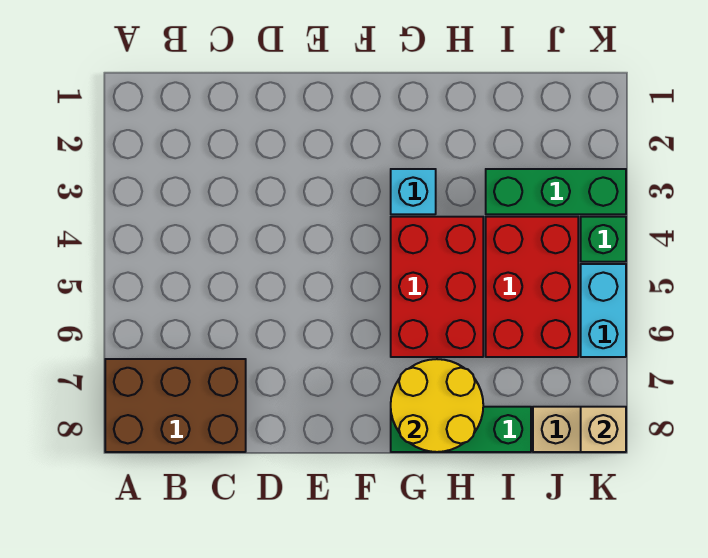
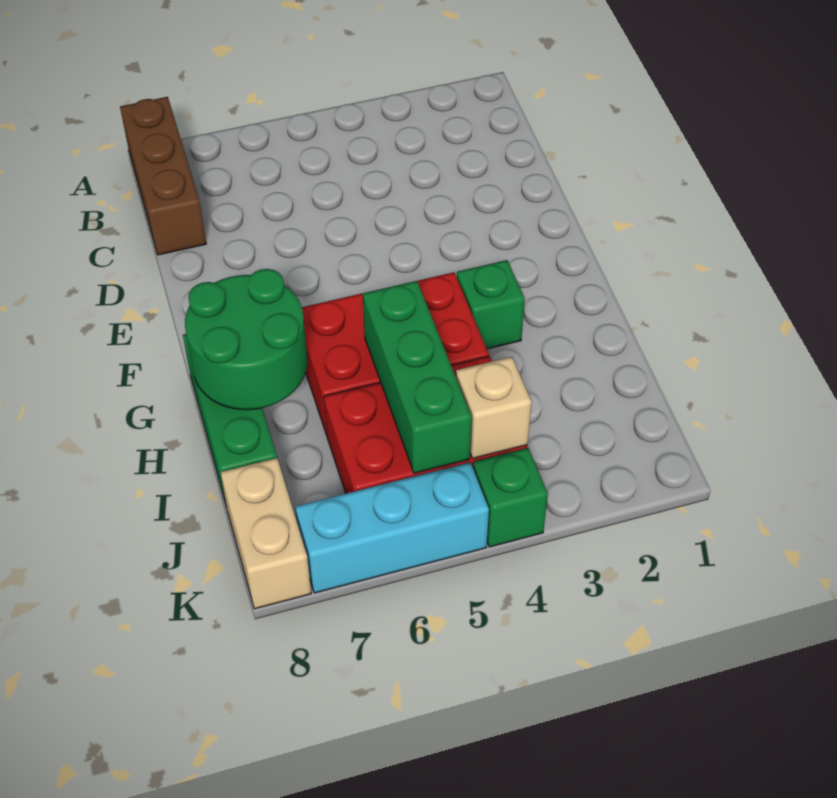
brown 2x3 brick [105,359,246,452] -> brown 1x3 brick [120,97,206,255]
cyan 1x1 brick [391,169,436,214] -> green 1x1 brick [457,260,525,349]
yellow 2x2 round brick [391,359,483,452] -> green 2x2 round brick [185,269,307,410]
green 1x3 brick [486,169,626,214] -> green 1x3 brick moved to [363,281,472,473]
cyan 1x2 brick [581,264,626,357] -> cyan 1x3 brick [295,462,489,593]
tan 1x1 brick [581,407,626,452] -> tan 1x1 brick moved to [456,357,532,458]

